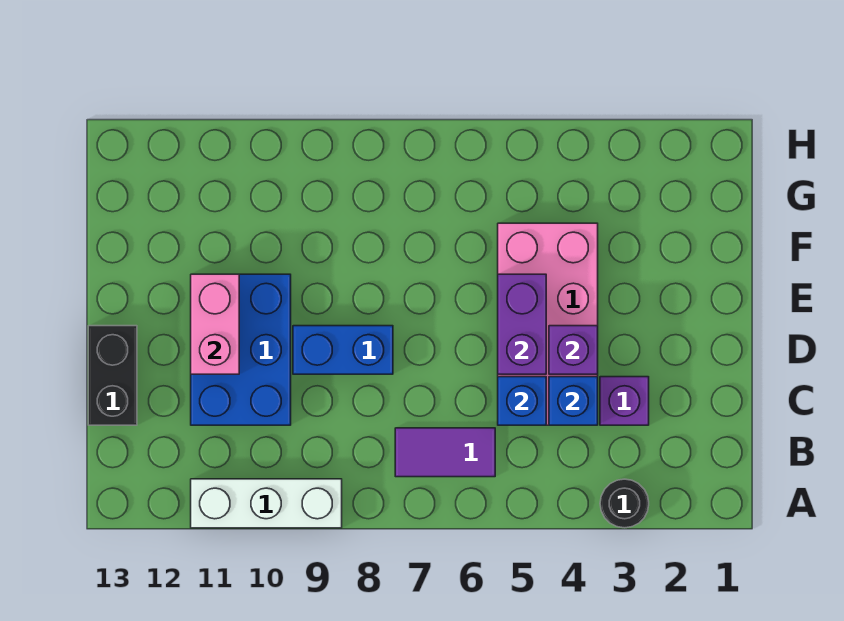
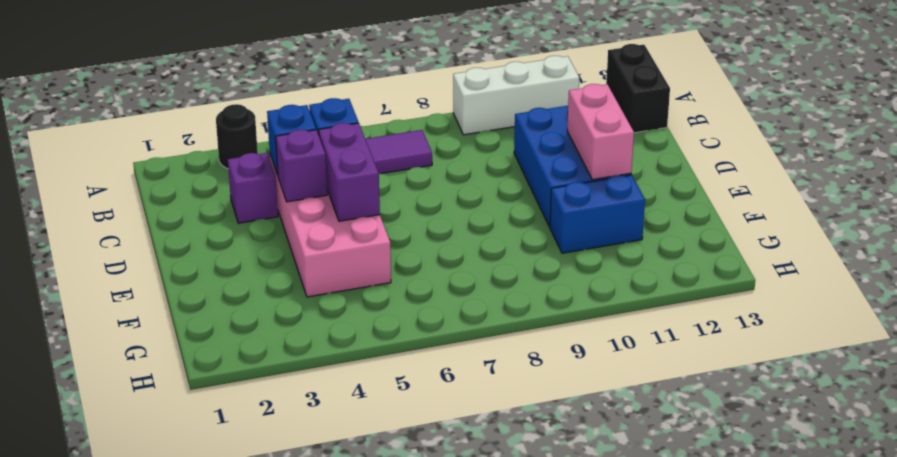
black 1x2 brick [88,326,137,425] -> black 1x2 brick moved to [606,44,670,133]
blue 1x2 brick [293,326,393,374] -> blue 1x2 brick moved to [550,175,645,253]

